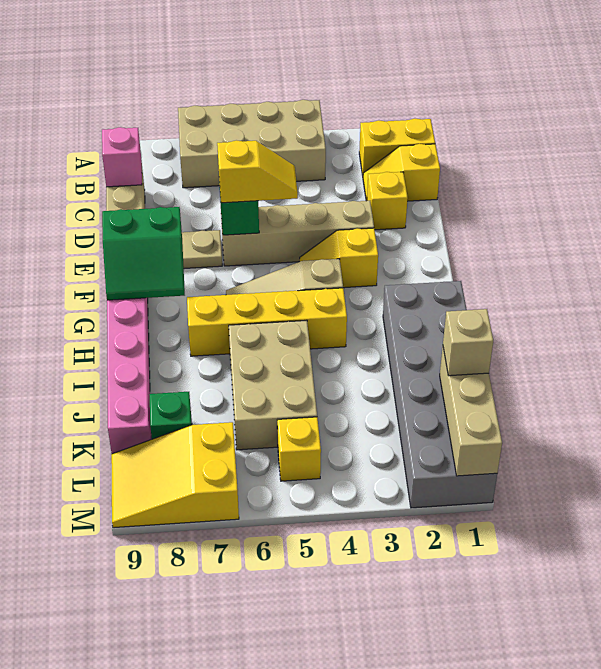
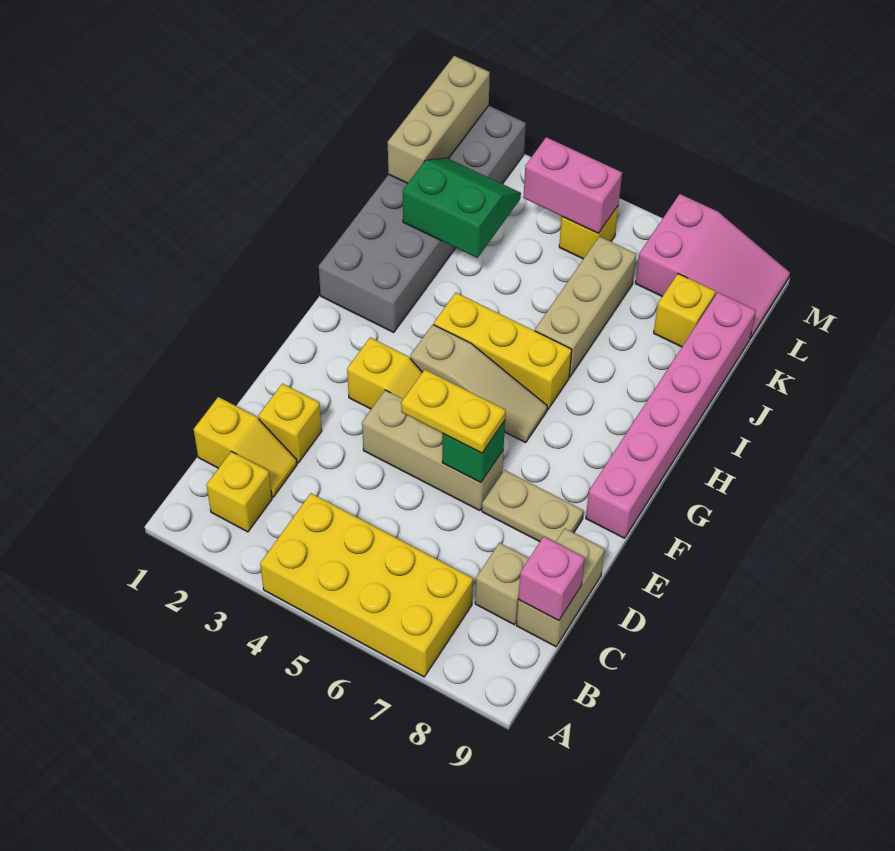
tan 2x4 brick [178,100,326,188] -> yellow 2x4 brick [260,493,473,677]
yellow 1x2 brick [359,119,435,175] -> yellow 1x1 brick [207,451,272,532]
tan 1x4 brick [221,201,374,266] -> tan 1x3 brick [362,390,503,511]
yellow 1x2 slope [217,140,298,203] -> yellow 1x2 plate [401,370,506,453]
green 2x2 slope [102,207,185,300] -> green 2x2 slope moved to [403,158,521,258]
yellow 1x4 brick [187,288,347,356] -> yellow 1x3 brick [434,293,572,409]
tan 2x3 brick [229,320,317,450] -> tan 1x3 brick [535,236,636,377]
tan 1x1 brick [443,309,493,376] -> tan 1x1 brick moved to [475,543,529,625]
green 1x1 brick [149,392,192,439] -> yellow 1x1 brick [654,274,716,347]
none -> pink 1x2 brick [523,137,622,234]
yellow 2x3 slope [111,422,239,528] -> pink 2x3 slope [635,194,790,338]

